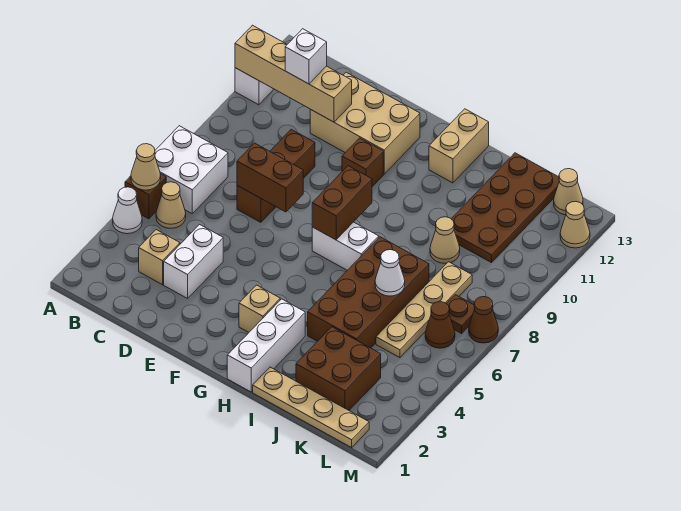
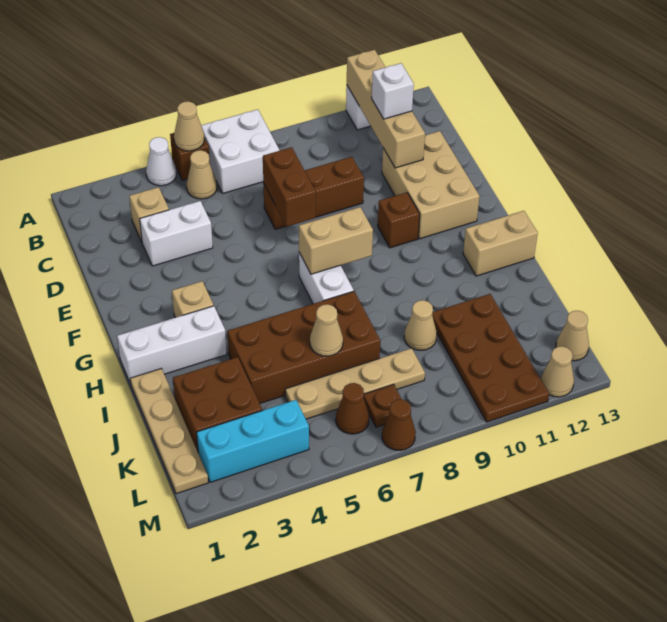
brown 1x2 brick [312,166,372,240] -> tan 1x2 brick [299,207,373,274]
white 1x1 cone [375,250,405,296] -> tan 1x1 cone [310,304,343,356]
brown 2x4 plate [452,153,559,263] -> brown 2x4 plate turned to [432,294,549,422]
none -> cyan 1x3 brick [197,400,309,482]

